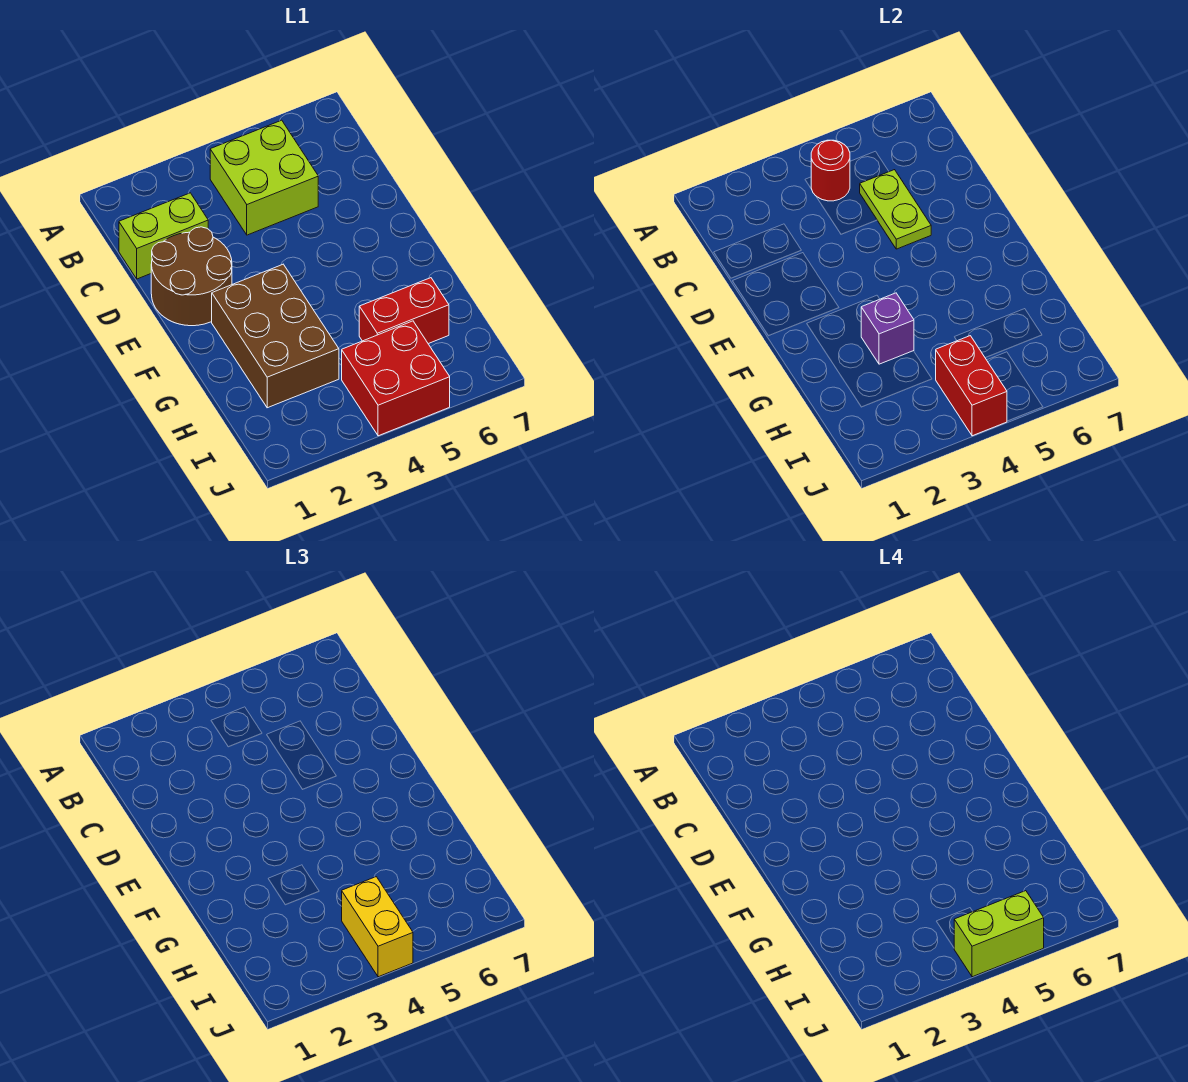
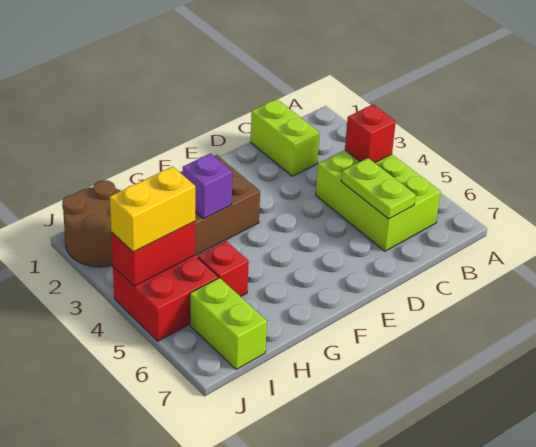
lime 2x2 brick [210,120,318,235] -> lime 2x3 brick [316,150,441,251]
red 1x1 round brick [811,140,850,201] -> red 1x1 brick [345,105,396,163]
lime 1x2 plate [860,170,931,249] -> lime 1x2 plate turned to [341,158,416,219]
brown 2x2 round brick [151,227,232,326] -> brown 2x2 round brick moved to [62,180,121,267]
red 1x2 brick [359,278,449,344] -> red 1x1 brick [197,241,249,297]
lime 1x2 brick [954,891,1044,977] -> lime 1x2 brick moved to [190,278,267,369]

